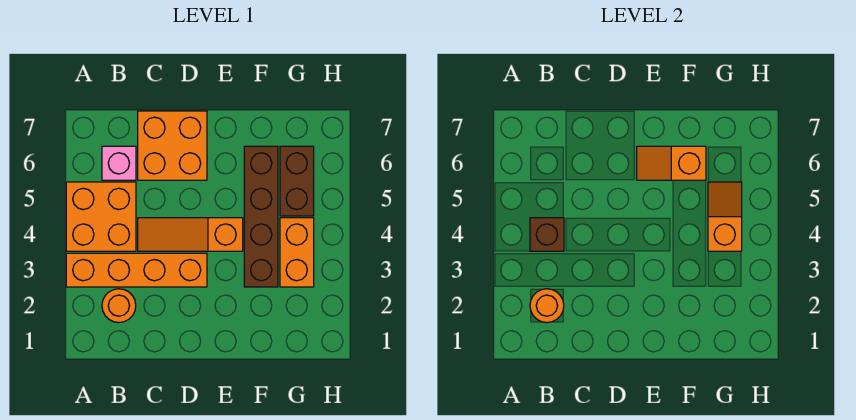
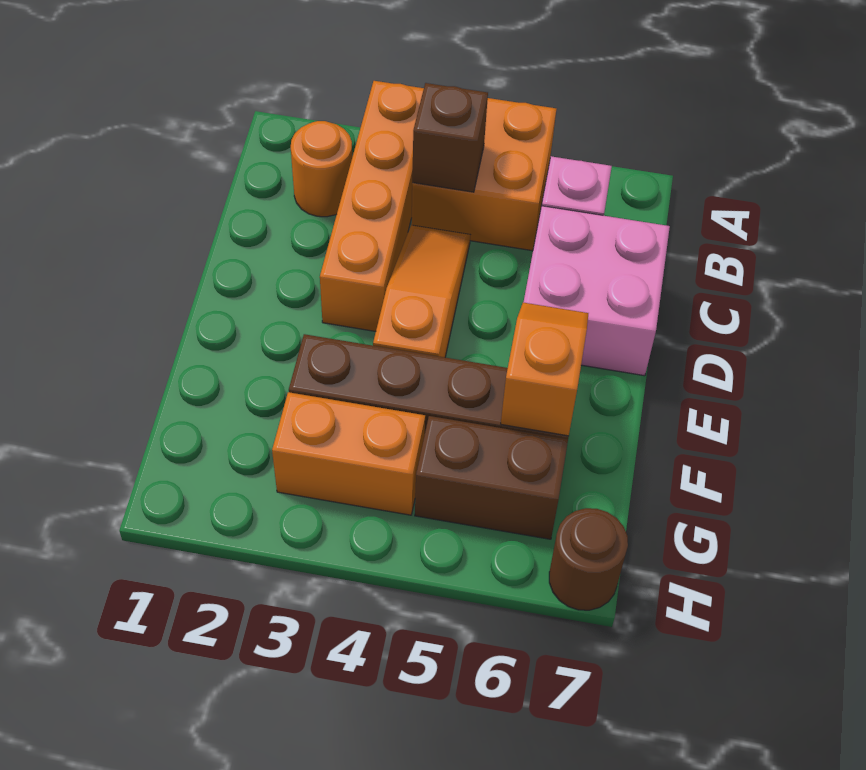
orange 1x1 round brick [530,289,564,323] -> none
orange 2x2 brick [138,111,207,180] -> pink 2x2 brick [523,206,670,376]
orange 1x2 slope [708,182,742,251] -> none
none -> brown 1x1 round brick [549,508,628,610]

